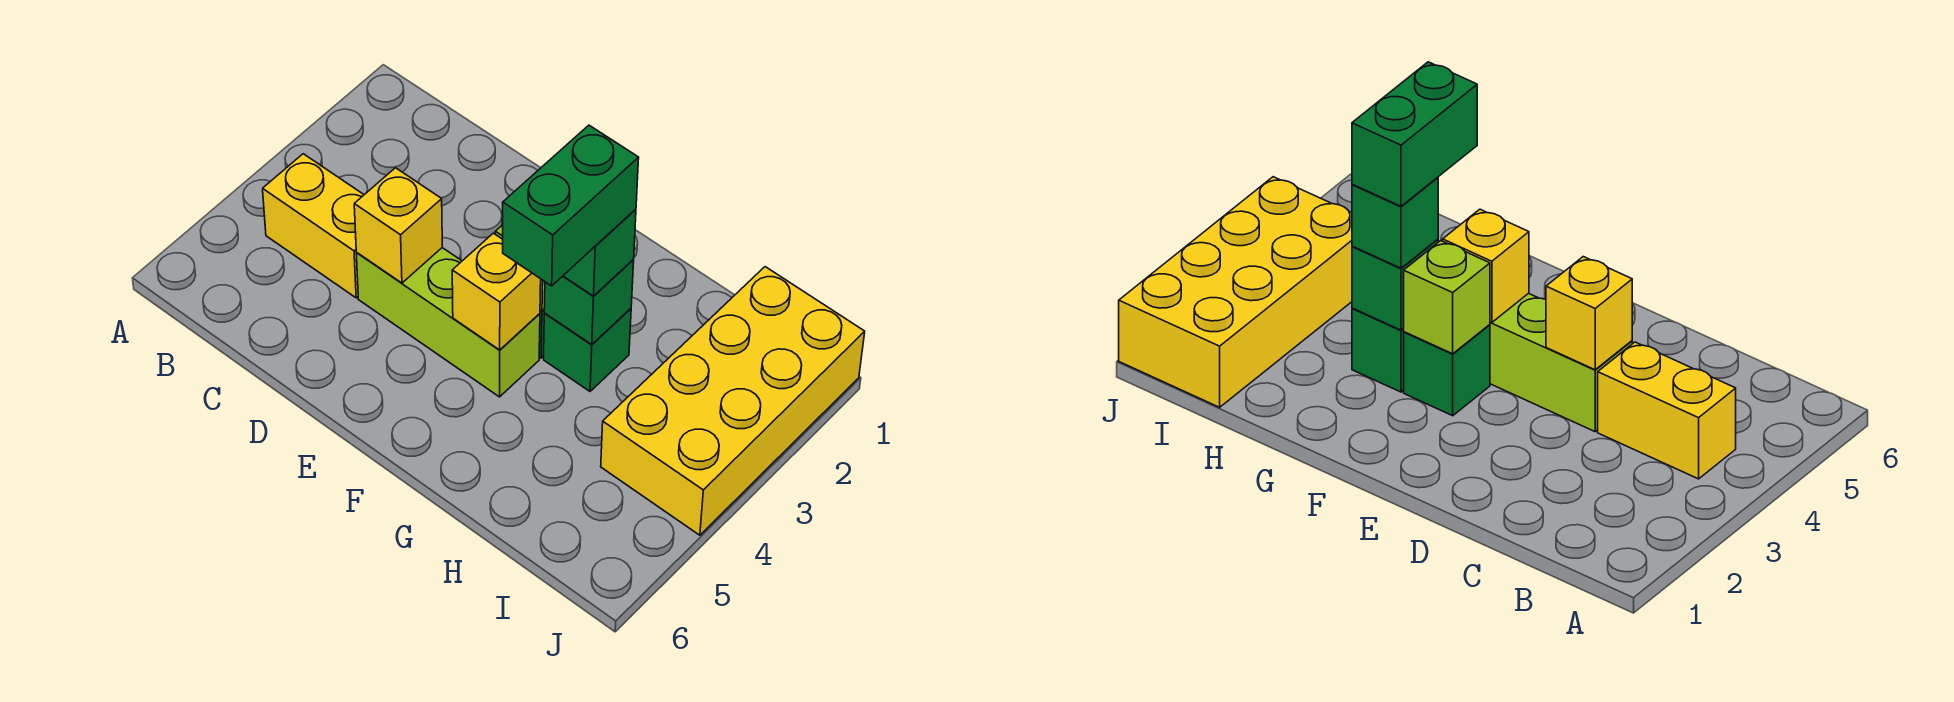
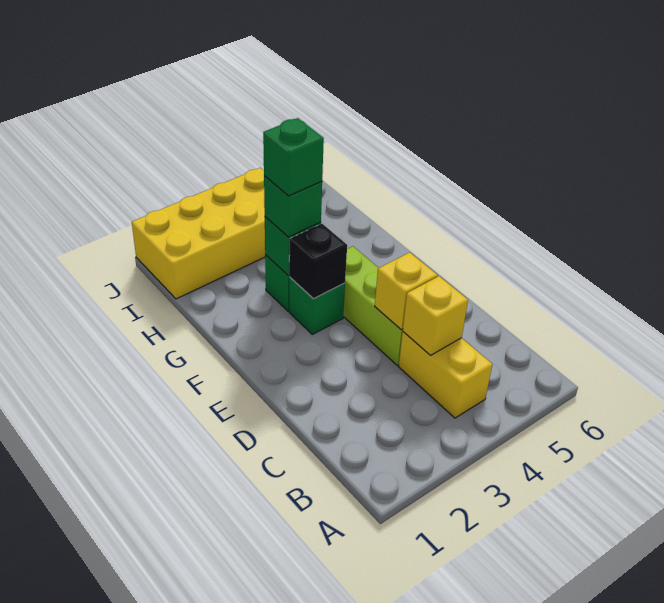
lime 1x1 brick [1404,241,1490,354] -> black 1x1 brick [289,224,347,299]
yellow 1x1 brick [452,233,541,350] -> yellow 1x1 brick moved to [403,276,468,355]
green 1x2 brick [503,125,639,286] -> green 1x1 brick [263,118,324,196]

